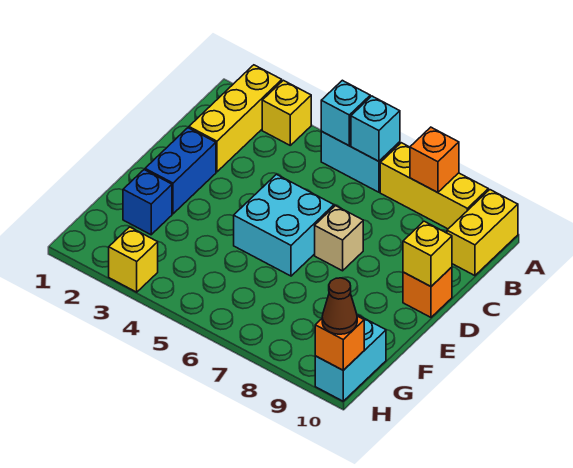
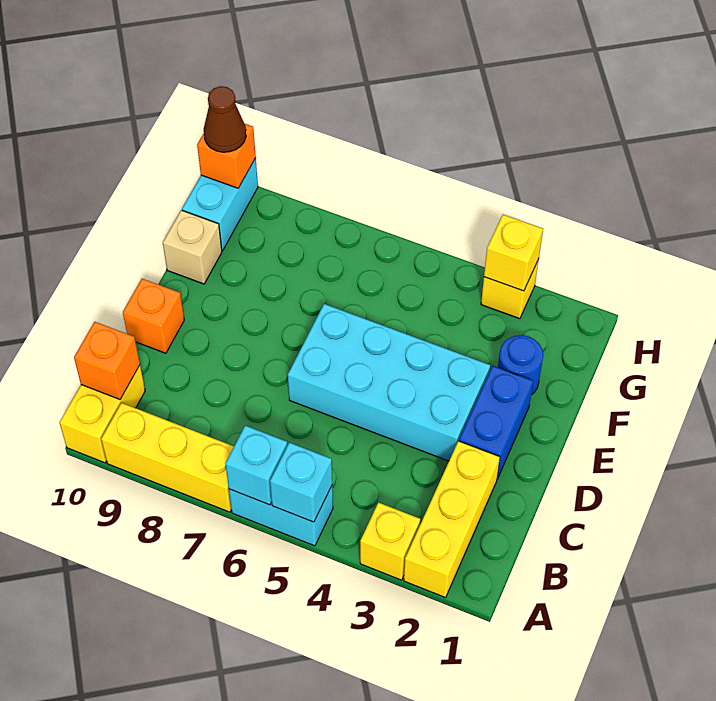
orange 1x1 brick [410,127,459,193] -> orange 1x1 brick moved to [74,322,140,399]
cyan 2x2 brick [234,174,334,276] -> cyan 2x4 brick [288,304,490,461]
tan 1x1 brick [315,206,363,271] -> tan 1x1 brick moved to [163,210,222,284]
yellow 1x1 brick [403,221,452,286] -> yellow 1x1 brick moved to [484,215,543,291]
blue 1x1 brick [123,170,172,235] -> blue 1x1 round brick [498,335,543,395]

